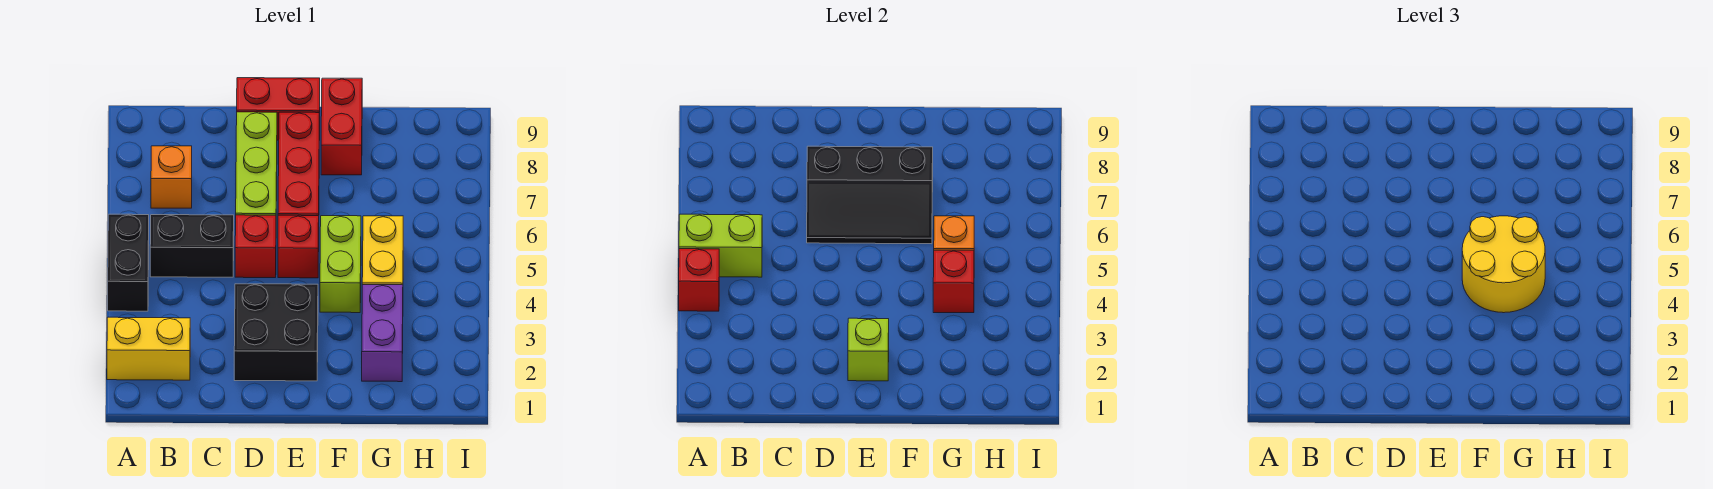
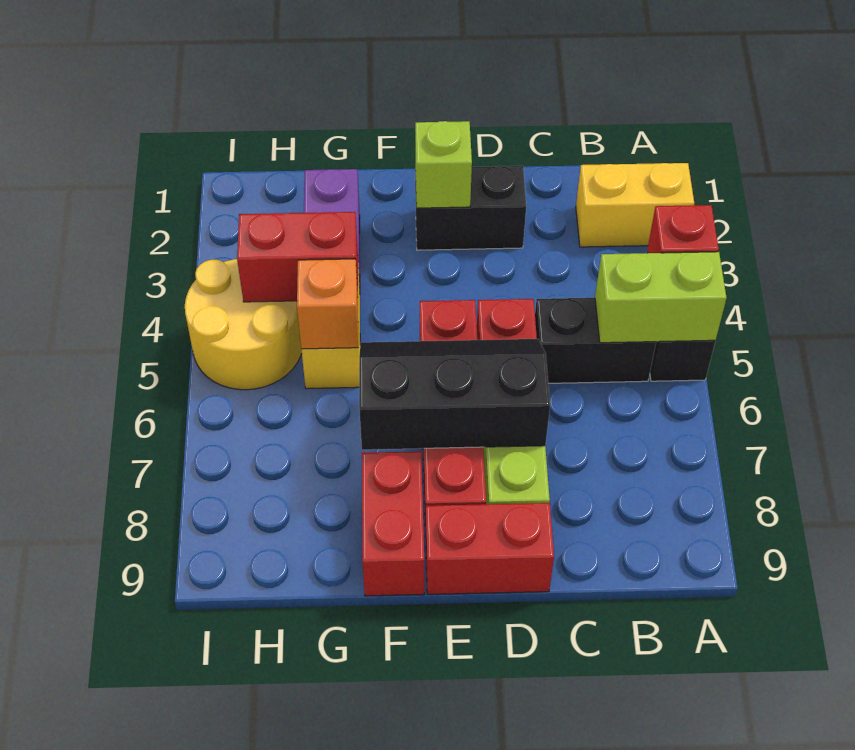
orange 1x1 brick [151,146,192,208] -> none
black 2x2 brick [234,284,318,381] -> black 1x2 brick [415,166,526,250]
lime 1x2 brick [320,216,361,313] -> none
yellow 2x2 round brick [1462,216,1545,313] -> yellow 2x2 round brick moved to [185,259,302,390]
red 1x1 brick [933,250,974,313] -> red 1x2 brick [237,212,358,302]

